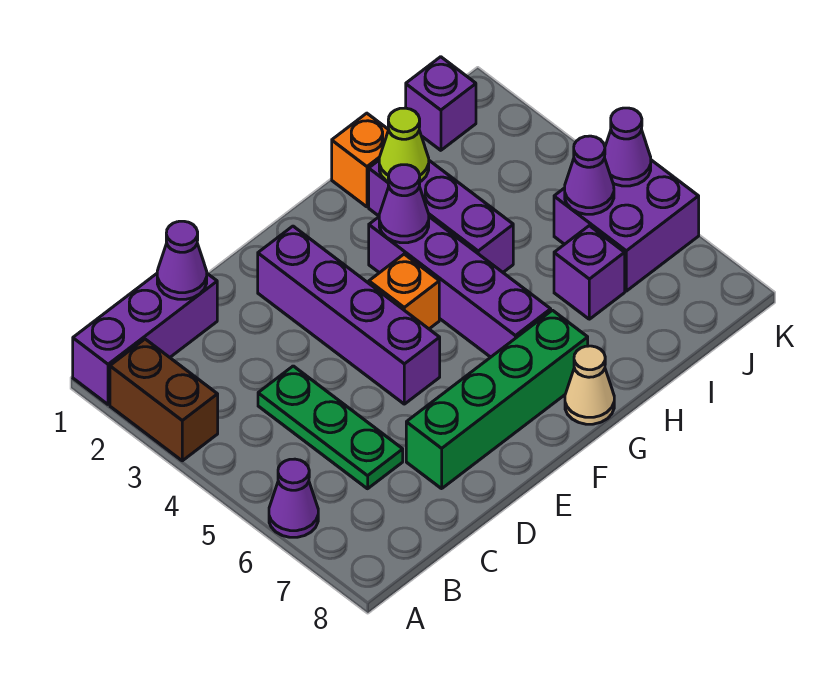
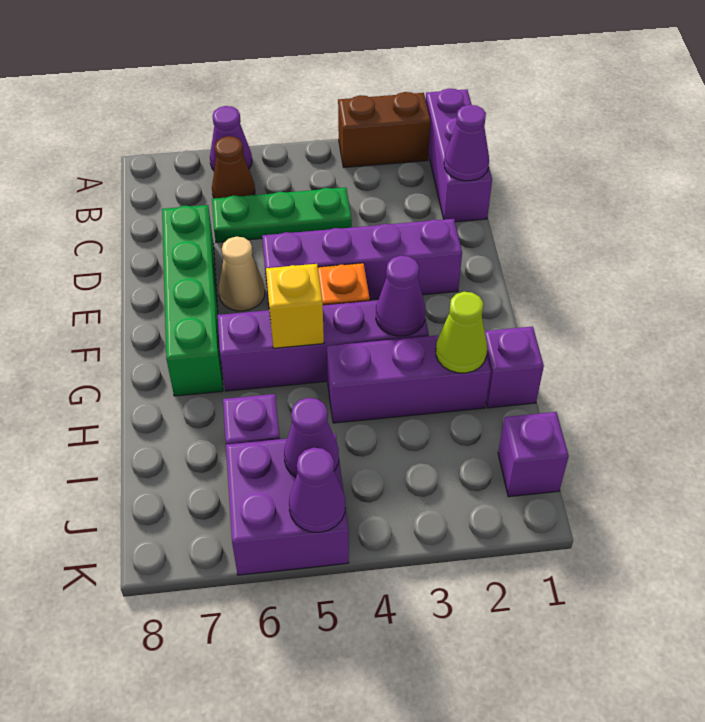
none -> brown 1x1 cone [212,136,255,198]
none -> yellow 1x1 brick [266,264,324,348]
tan 1x1 cone [565,346,614,424] -> tan 1x1 cone moved to [218,237,265,311]
orange 1x1 brick [332,113,388,207] -> purple 1x1 brick [485,327,544,408]

